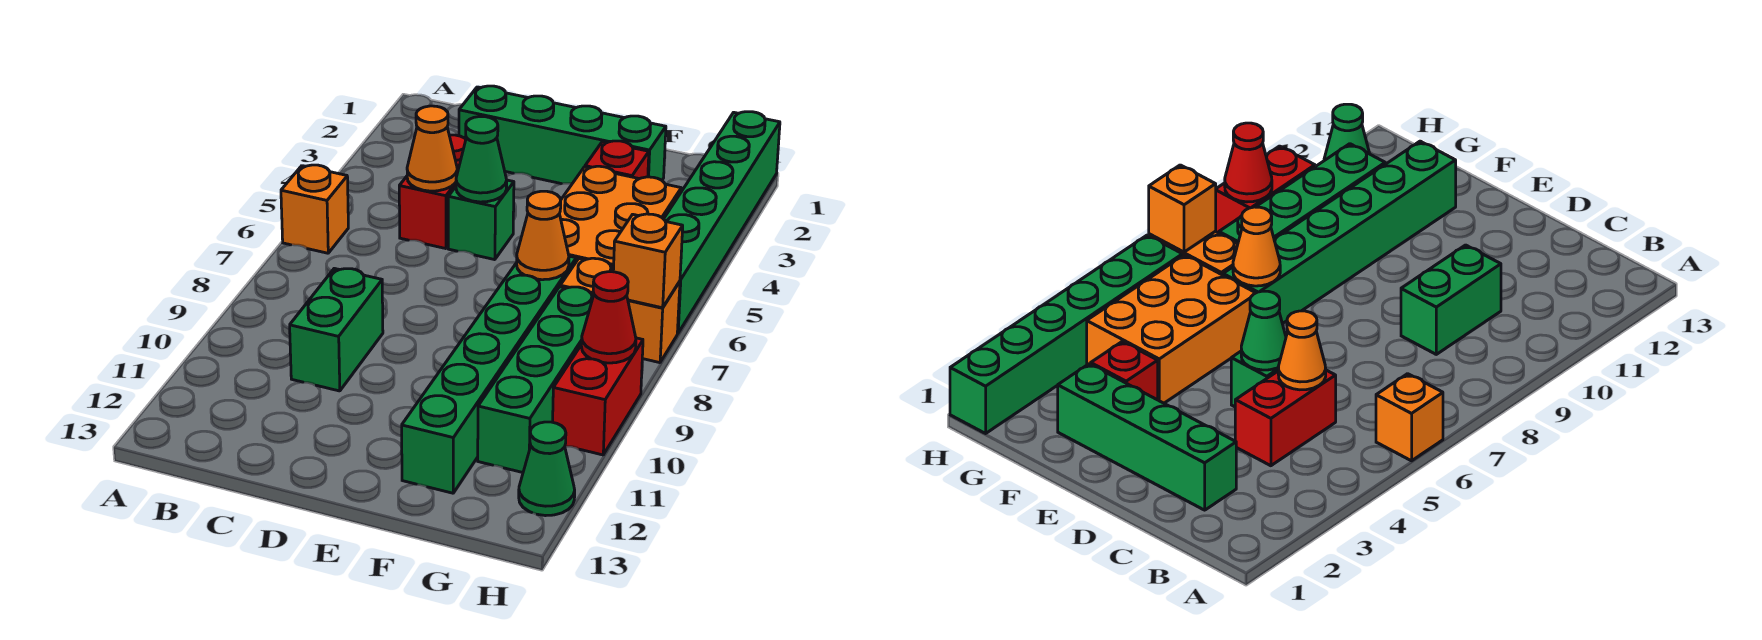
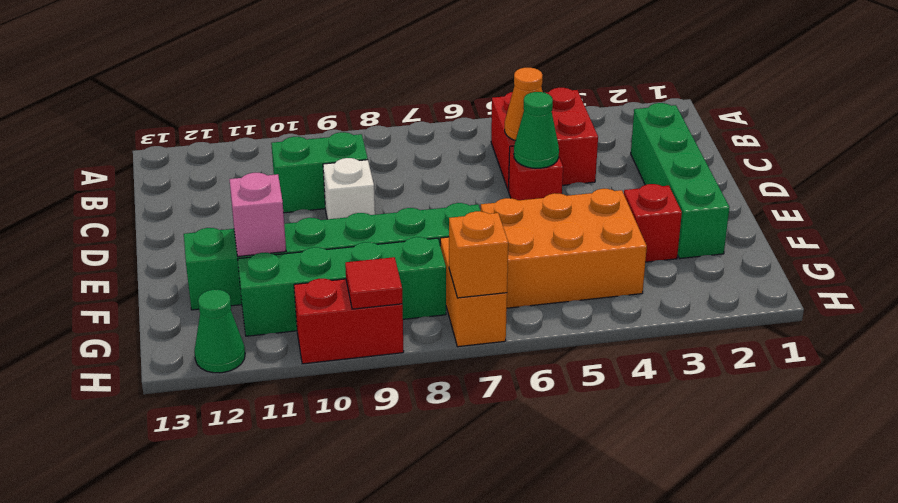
orange 1x1 brick [281,165,348,253] -> none
red 1x2 brick [399,135,466,249] -> red 2x2 brick [491,88,598,191]
green 1x1 brick [448,180,514,260] -> red 1x1 brick [508,146,563,200]
none -> white 1x1 brick [323,158,375,219]
orange 1x1 cone [517,191,569,280] -> none
none -> pink 1x1 brick [229,173,286,256]
green 1x6 brick [664,112,780,333] -> none
red 1x1 cone [581,272,636,363] -> red 1x1 tile [345,257,402,309]

